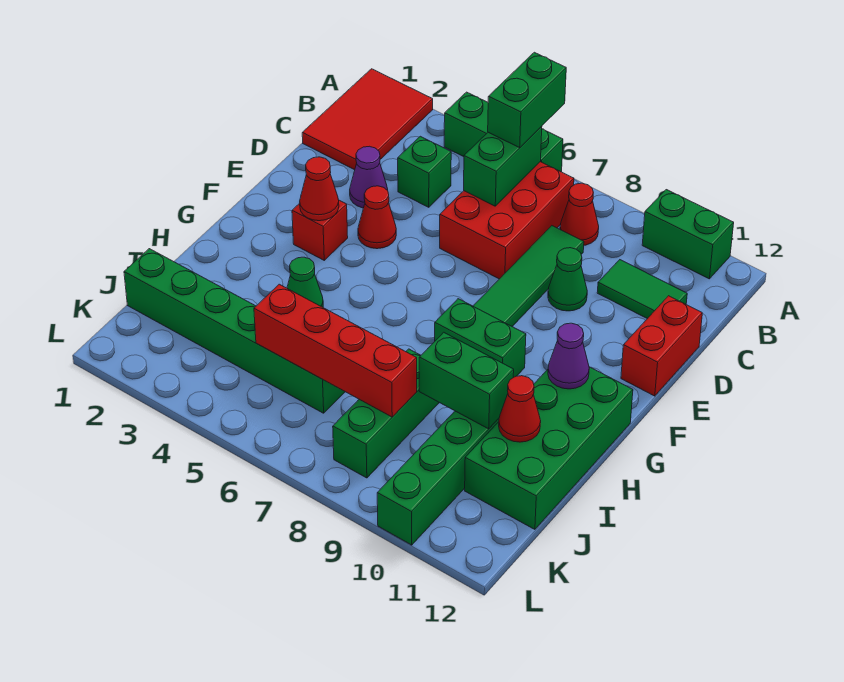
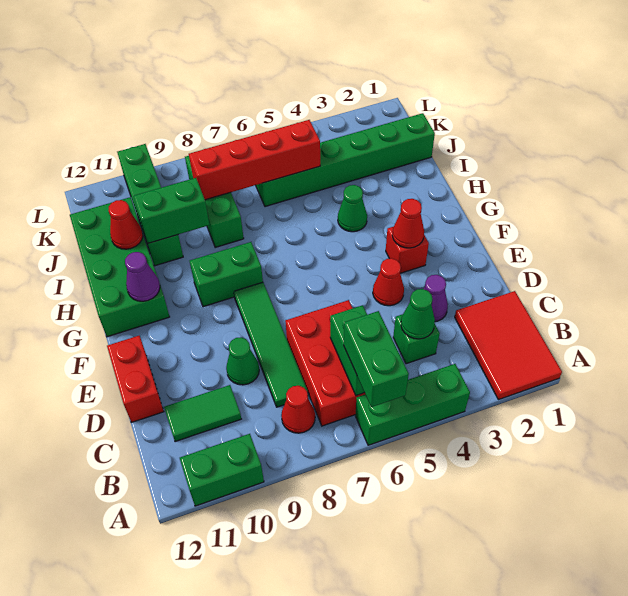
none -> green 1x1 cone [401,289,435,339]

